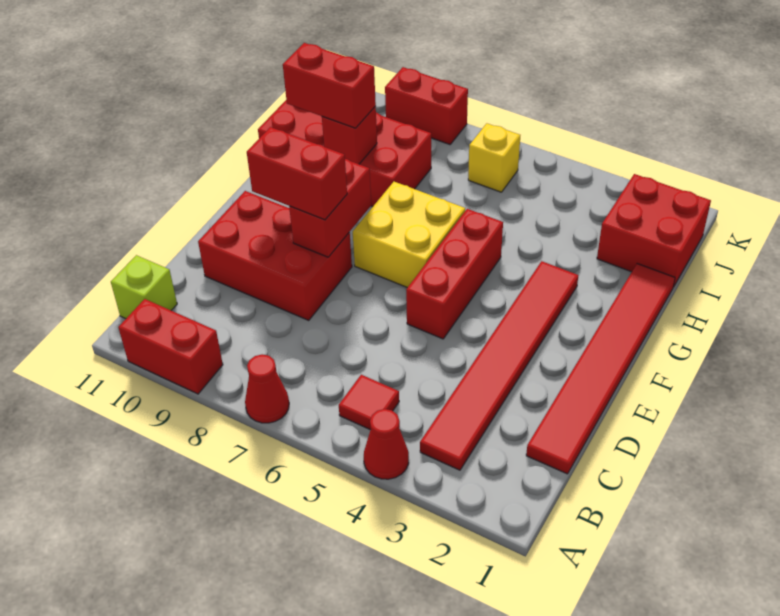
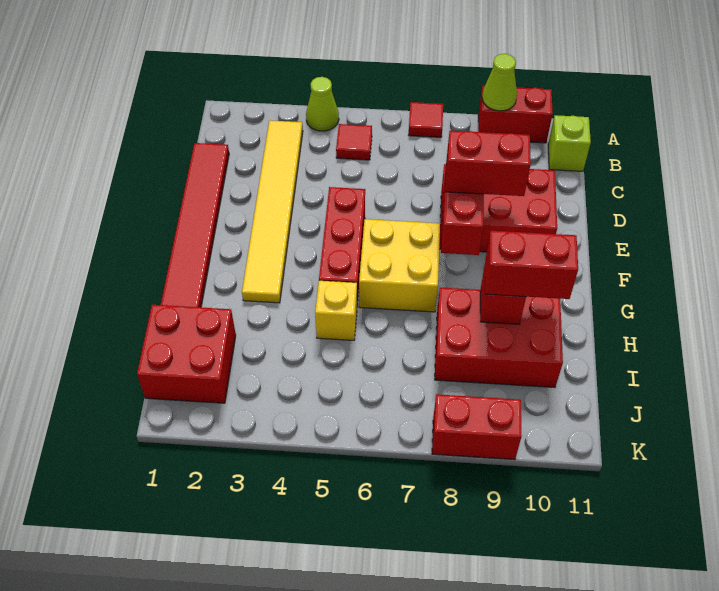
red 1x1 cone [364,409,409,479] -> lime 1x1 cone [306,77,339,131]
red 1x1 cone [245,354,289,423] -> red 1x1 tile [409,102,443,137]
none -> lime 1x1 cone [482,54,517,111]
red 1x6 tile [420,261,578,470] -> yellow 1x6 tile [242,120,303,303]
red 2x4 brick [258,100,431,206] -> red 2x3 brick [435,287,563,387]
yellow 1x1 brick [468,123,520,192] -> yellow 1x1 brick moved to [315,280,357,340]

